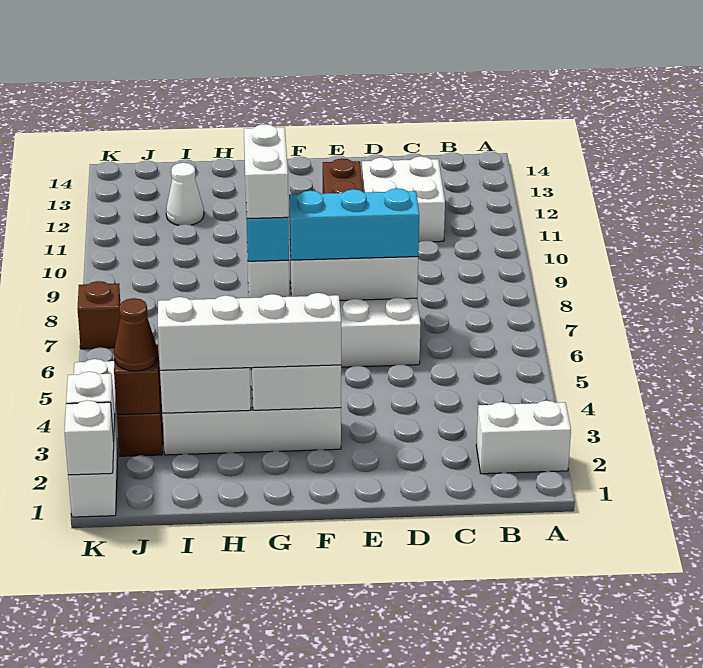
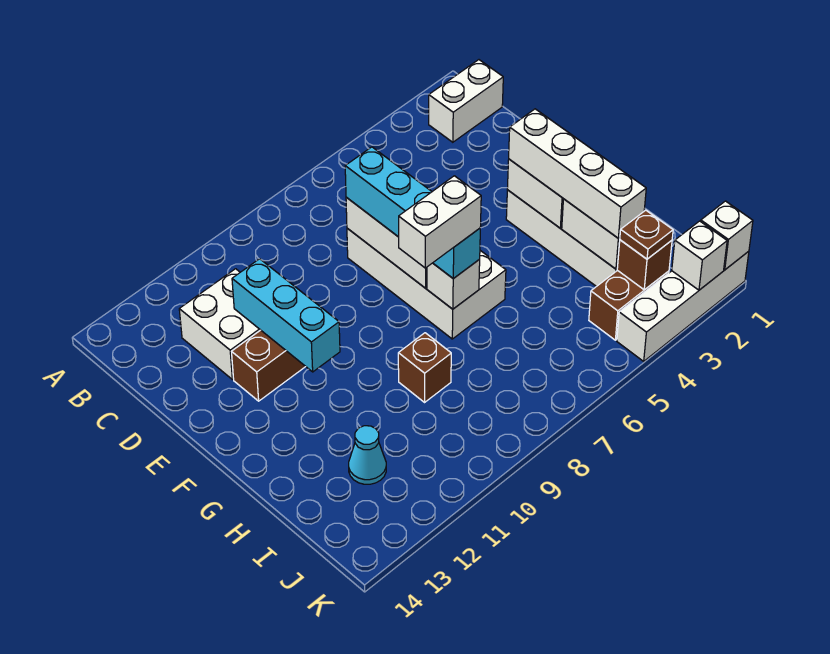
white 1x2 brick [476,401,571,474] -> white 1x2 brick turned to [429,60,503,142]
none -> cyan 1x3 brick [232,259,340,372]
white 1x1 cone [166,163,204,225] -> cyan 1x1 cone [349,426,386,484]
brown 1x1 cone [114,298,158,371] -> brown 1x1 plate [620,210,673,259]
brown 1x1 brick [77,281,121,349] -> brown 1x1 brick moved to [398,333,451,402]

